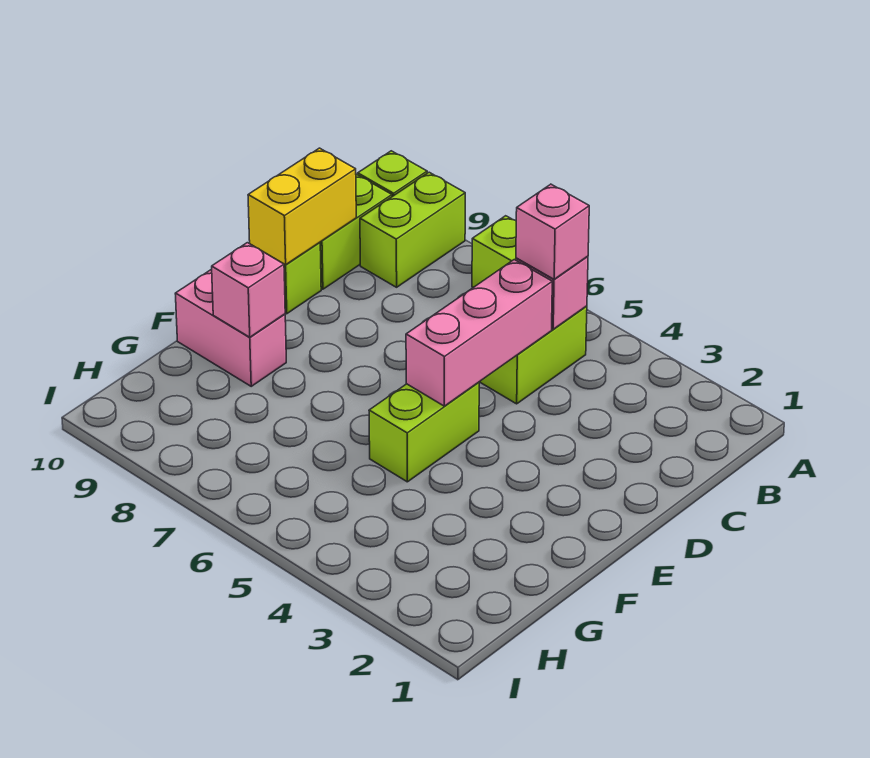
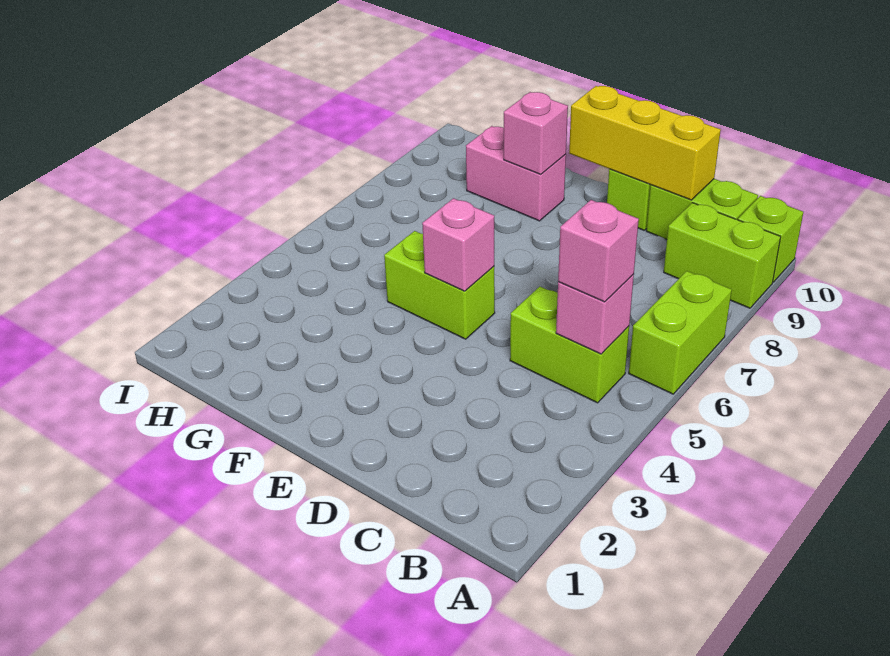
pink 1x3 brick [406,260,552,406] -> pink 1x1 brick [422,198,494,291]
yellow 1x2 brick [248,148,356,265] -> yellow 1x3 brick [569,86,721,200]
pink 1x2 brick [175,270,286,386] -> pink 1x2 brick turned to [466,126,566,221]

